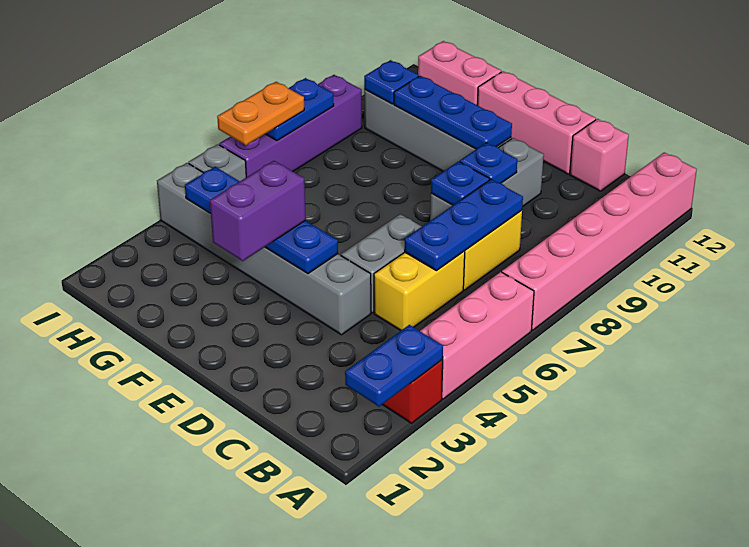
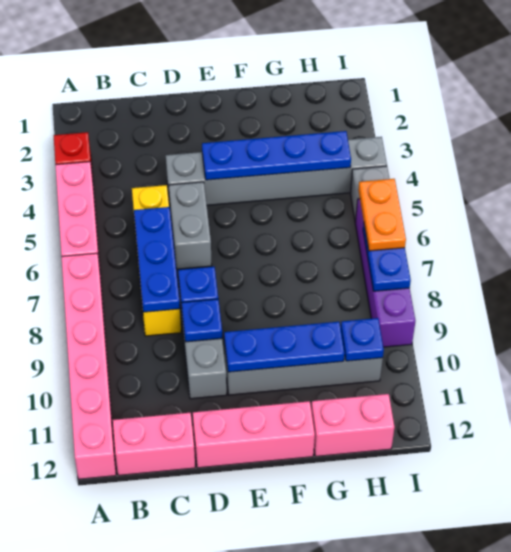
blue 1x2 plate [345,325,443,407] -> none
pink 1x1 brick [570,119,629,191] -> pink 1x2 brick [113,413,195,475]
purple 1x2 brick [210,161,306,261] -> none

